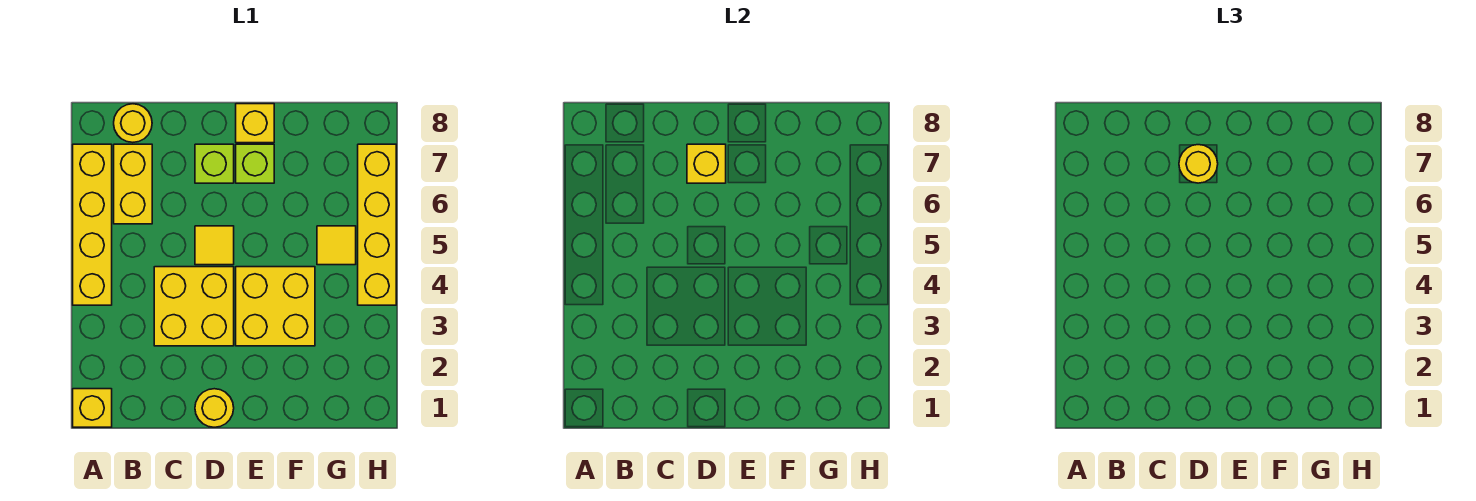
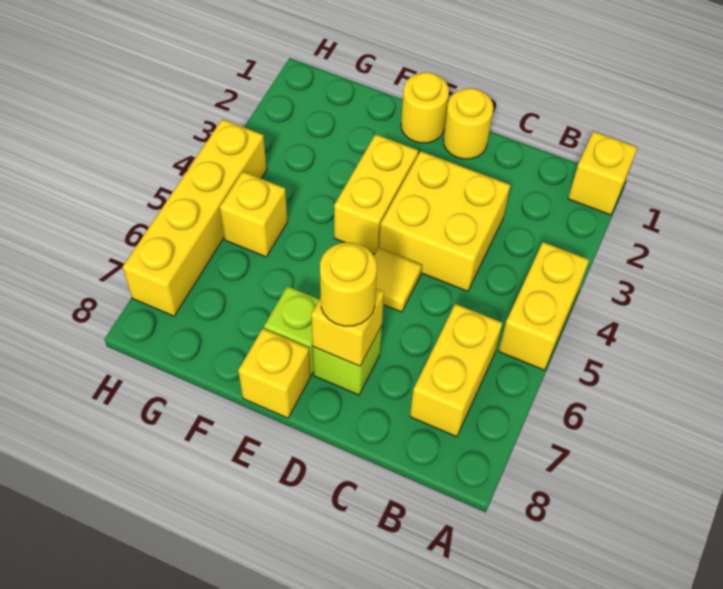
yellow 1x4 brick [73,144,112,305] -> yellow 1x2 brick [499,242,589,370]
yellow 1x1 round brick [114,104,152,142] -> yellow 1x1 round brick moved to [401,72,449,143]
yellow 2x2 brick [236,267,315,346] -> yellow 1x2 brick [334,134,418,254]
yellow 1x1 tile [317,226,356,265] -> yellow 1x1 brick [220,172,288,257]

